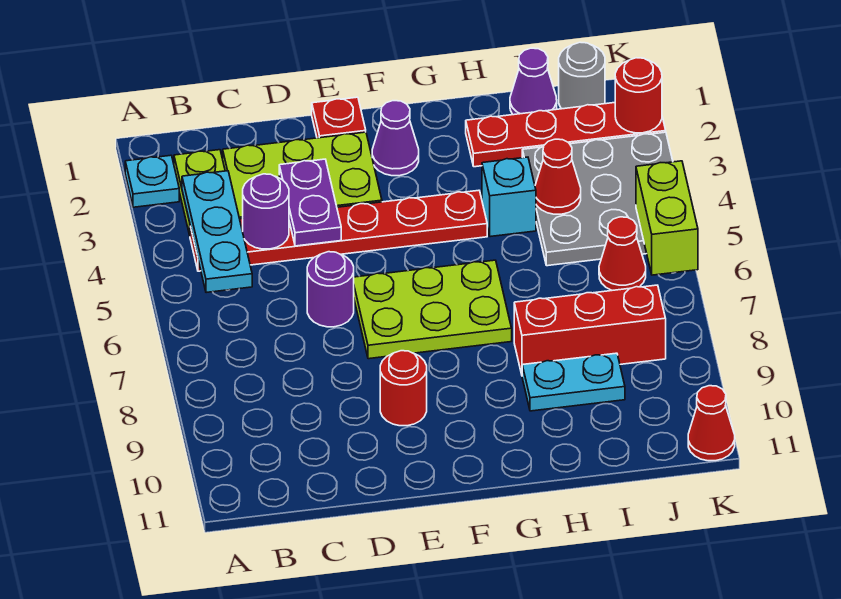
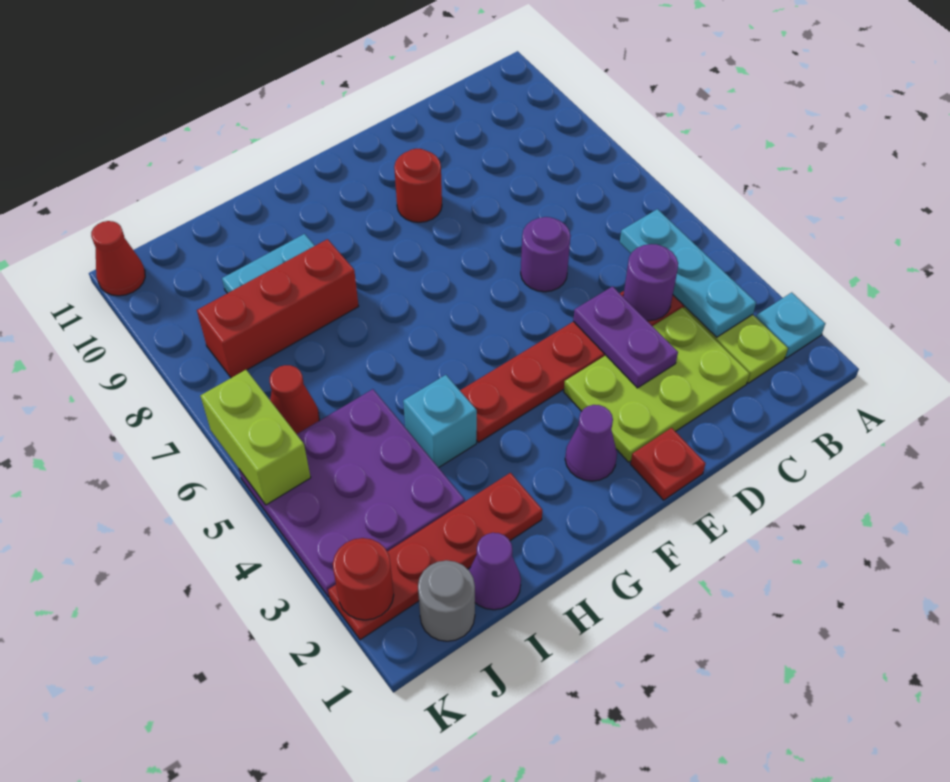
lime 2x3 plate [354,260,512,359] -> none
grey 3x3 plate [522,132,673,266] -> purple 3x3 plate [239,389,465,597]
red 1x1 cone [535,139,581,214] -> none

